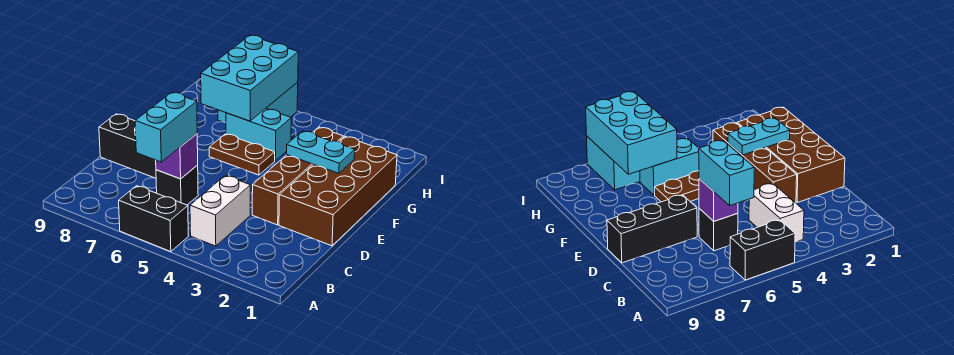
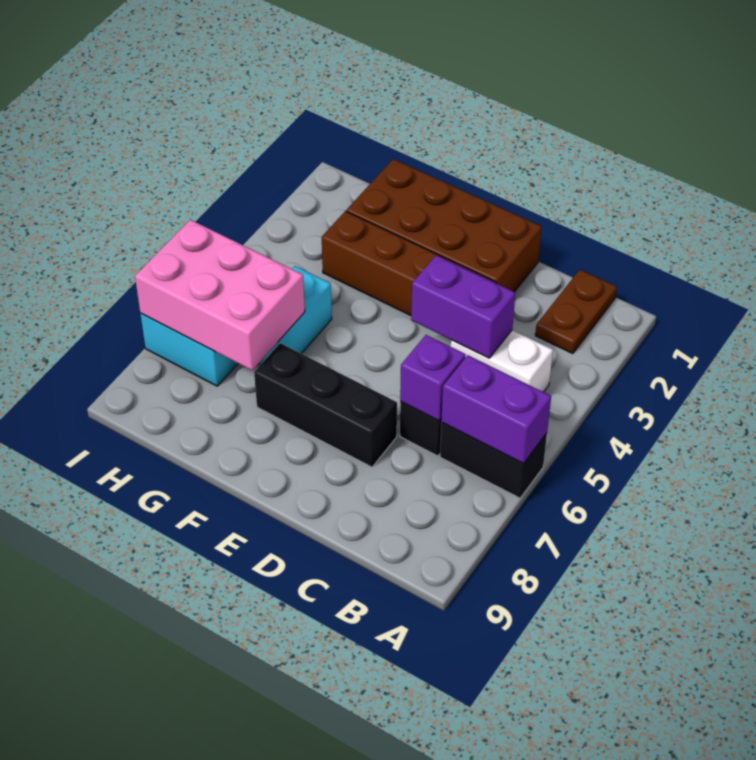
black 1x2 brick [119,186,188,252] -> black 1x2 brick turned to [440,423,547,498]
none -> purple 1x2 brick [441,355,551,464]
cyan 1x2 brick [135,92,197,162] -> none
none -> purple 1x2 brick [411,255,515,358]
black 1x3 brick [99,114,156,178] -> black 1x3 brick turned to [254,343,397,467]
cyan 1x2 plate [287,131,355,173] -> none
brown 1x2 plate [209,134,275,175] -> brown 1x2 plate moved to [535,270,617,354]
cyan 2x3 brick [201,35,298,121] -> pink 2x3 brick [135,220,305,370]

